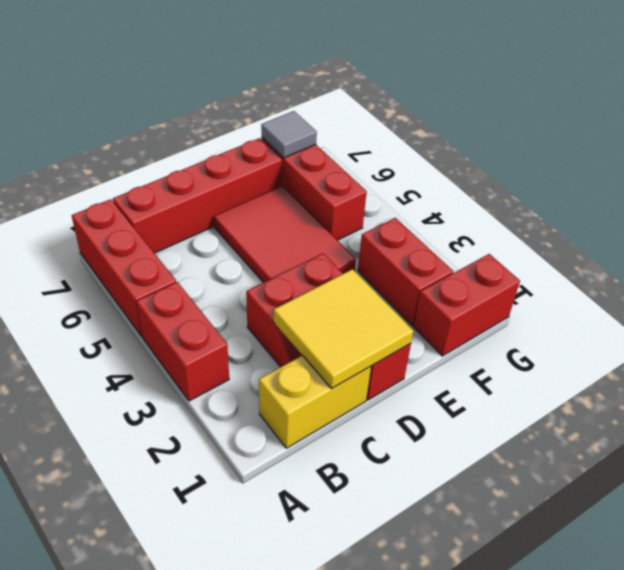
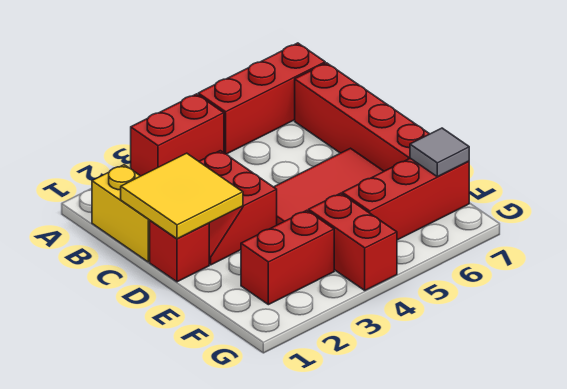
red 1x2 brick [414,254,520,356] -> red 1x2 brick moved to [309,193,397,290]

